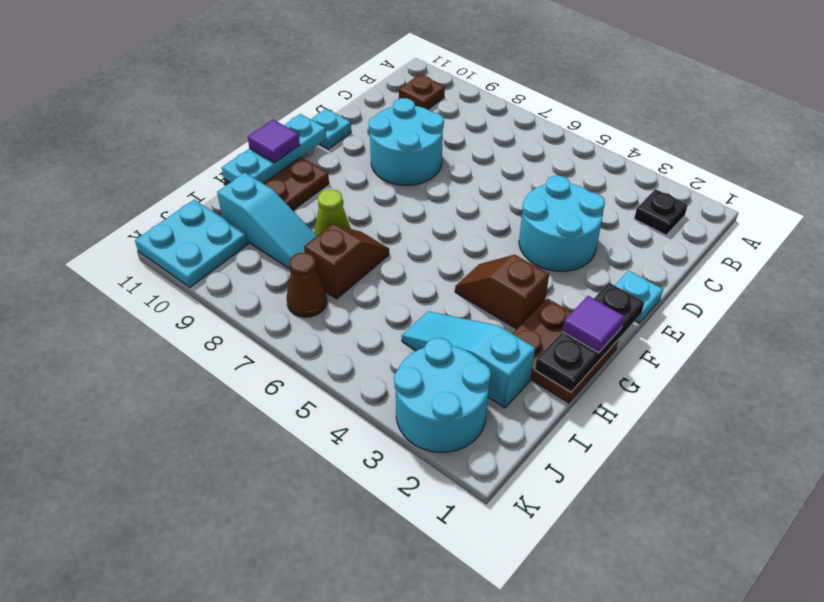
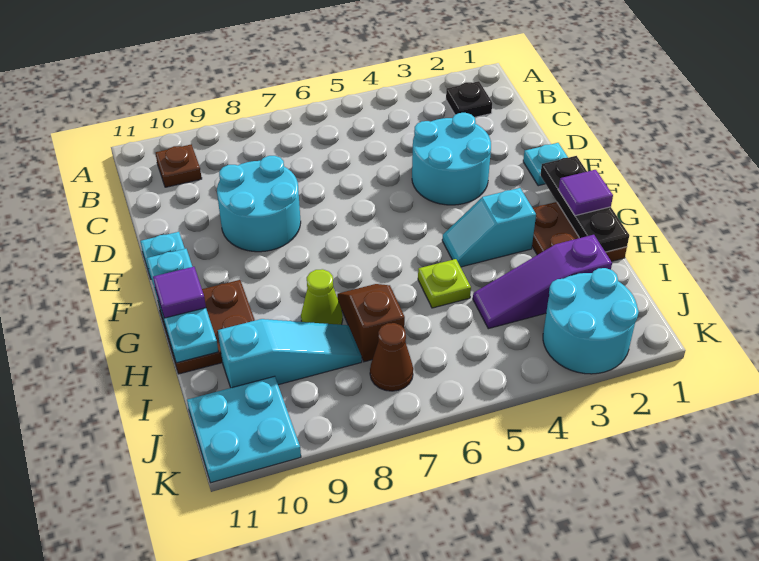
brown 1x2 slope [455,255,549,329] -> cyan 1x2 slope [442,188,536,267]
none -> lime 1x1 plate [418,259,471,308]
cyan 1x3 slope [402,311,535,408] -> purple 1x3 slope [473,235,612,329]

